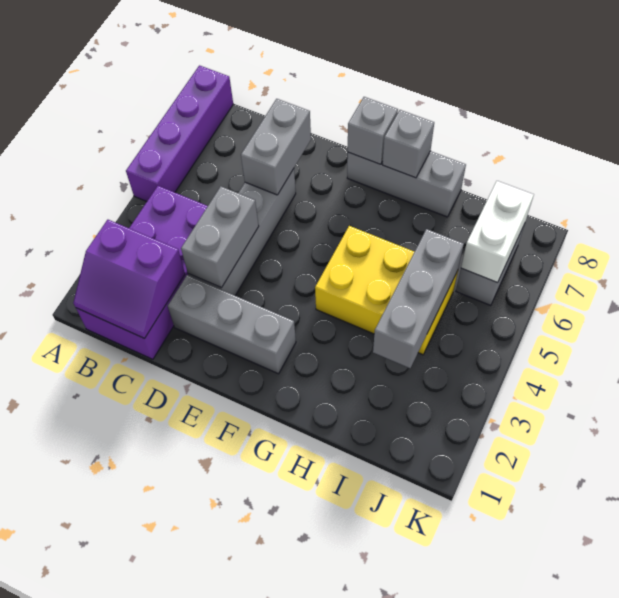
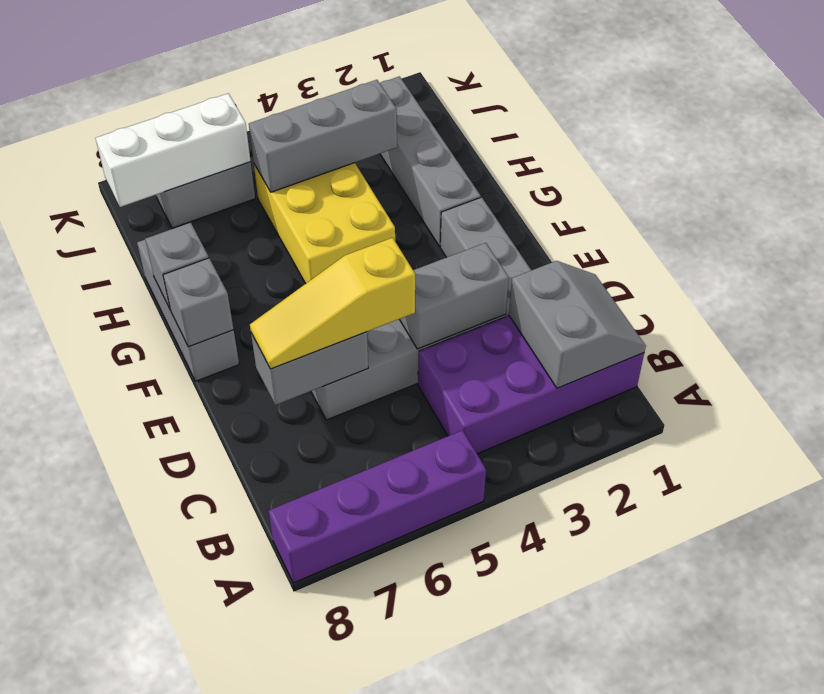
purple 2x2 slope [73,220,185,339] -> grey 2x2 slope [509,261,646,388]
none -> yellow 1x3 slope [250,238,415,369]
none -> grey 1x4 brick [380,76,481,247]
white 1x2 brick [461,181,534,283] -> white 1x3 brick [96,93,251,207]

